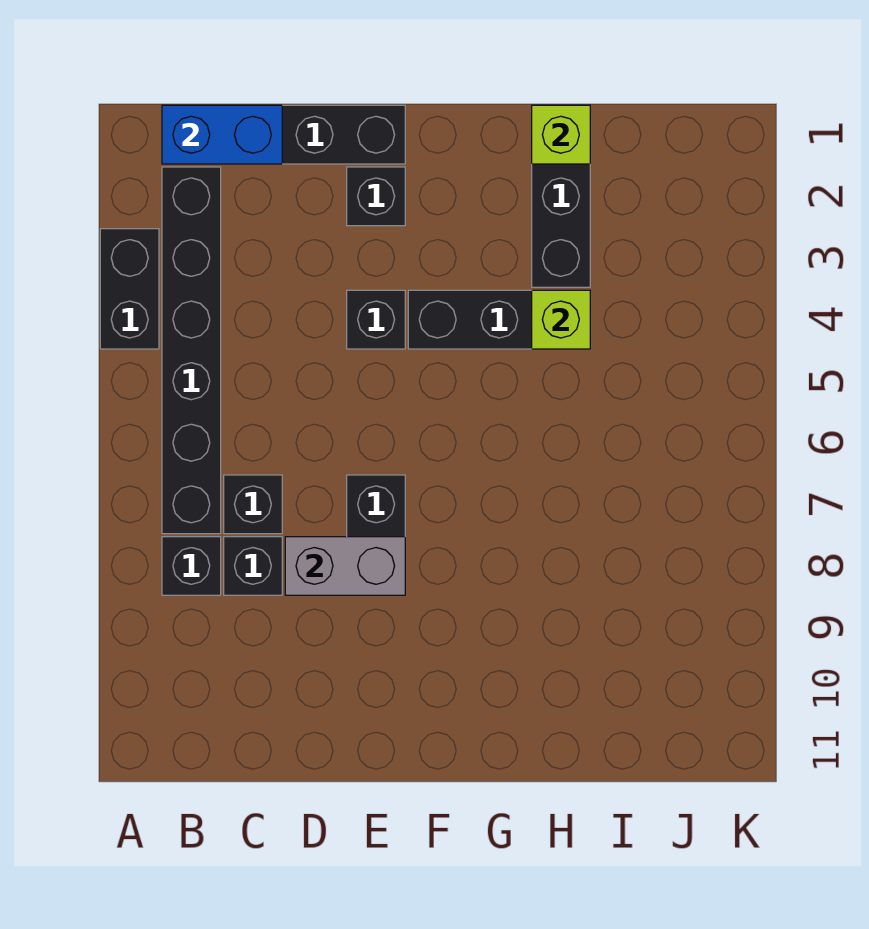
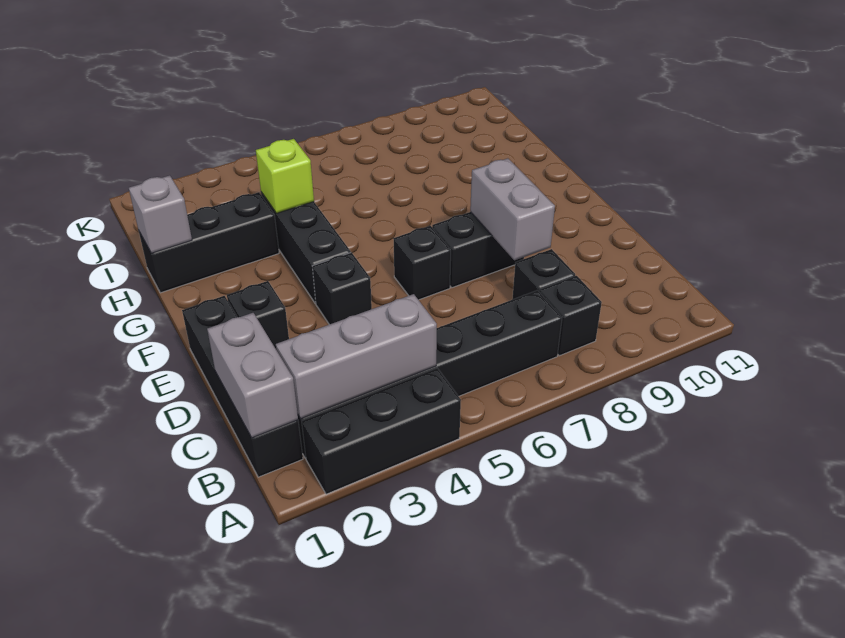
black 1x2 brick [100,229,159,349] -> black 1x3 brick [302,368,461,494]
blue 1x2 brick [162,105,282,164] -> grey 1x2 brick [207,313,298,438]
none -> grey 1x3 brick [276,294,437,419]
black 1x1 brick [224,475,282,534] -> black 1x1 brick moved to [393,226,451,300]
lime 1x1 brick [532,105,590,164] -> grey 1x1 brick [129,175,192,253]

